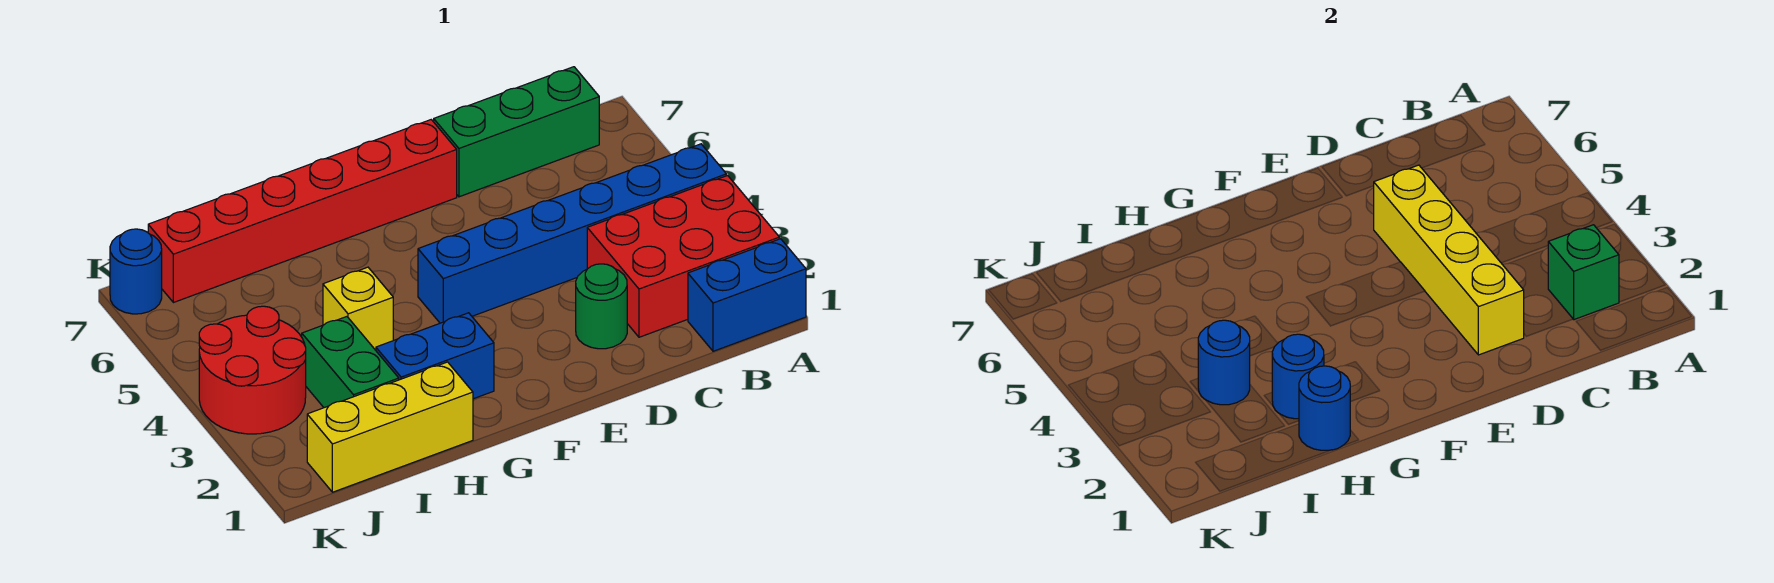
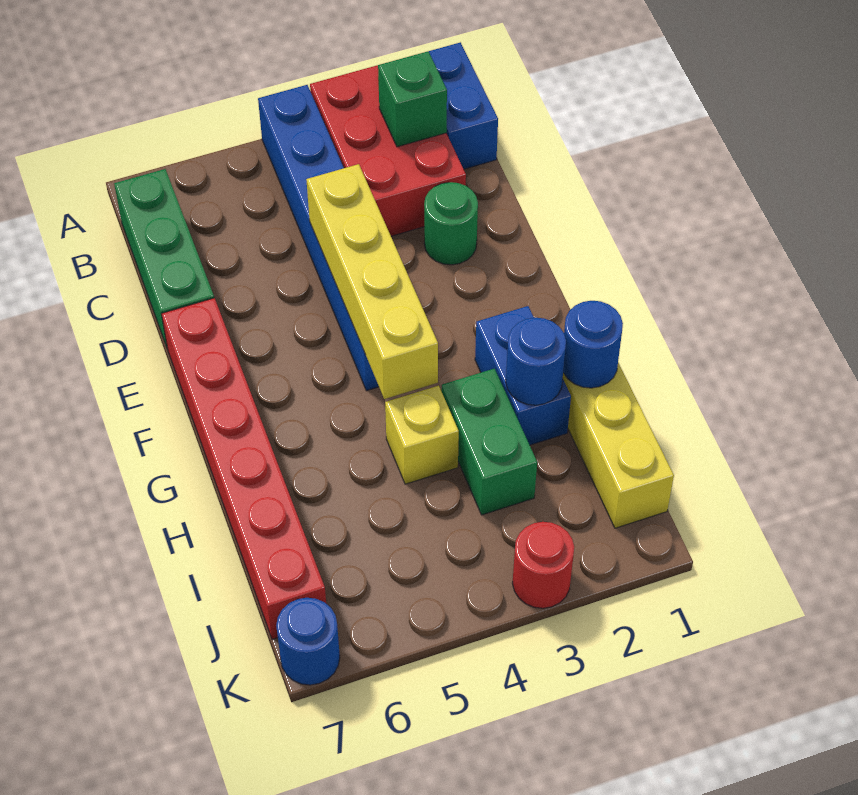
yellow 1x4 brick [1374,165,1524,355] -> yellow 1x4 brick turned to [306,164,438,399]
green 1x2 brick [302,317,399,408] -> green 1x2 brick turned to [441,369,537,515]
blue 1x1 round brick [1198,320,1250,405] -> none
red 2x2 round brick [199,306,306,434] -> red 1x1 round brick [513,522,574,608]

